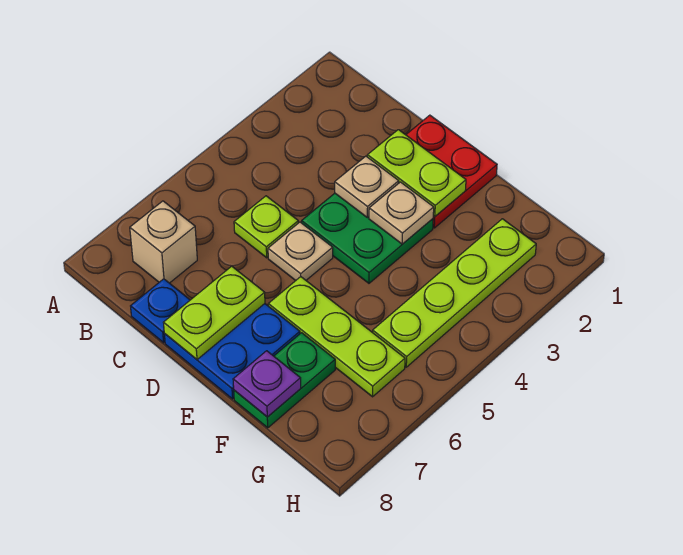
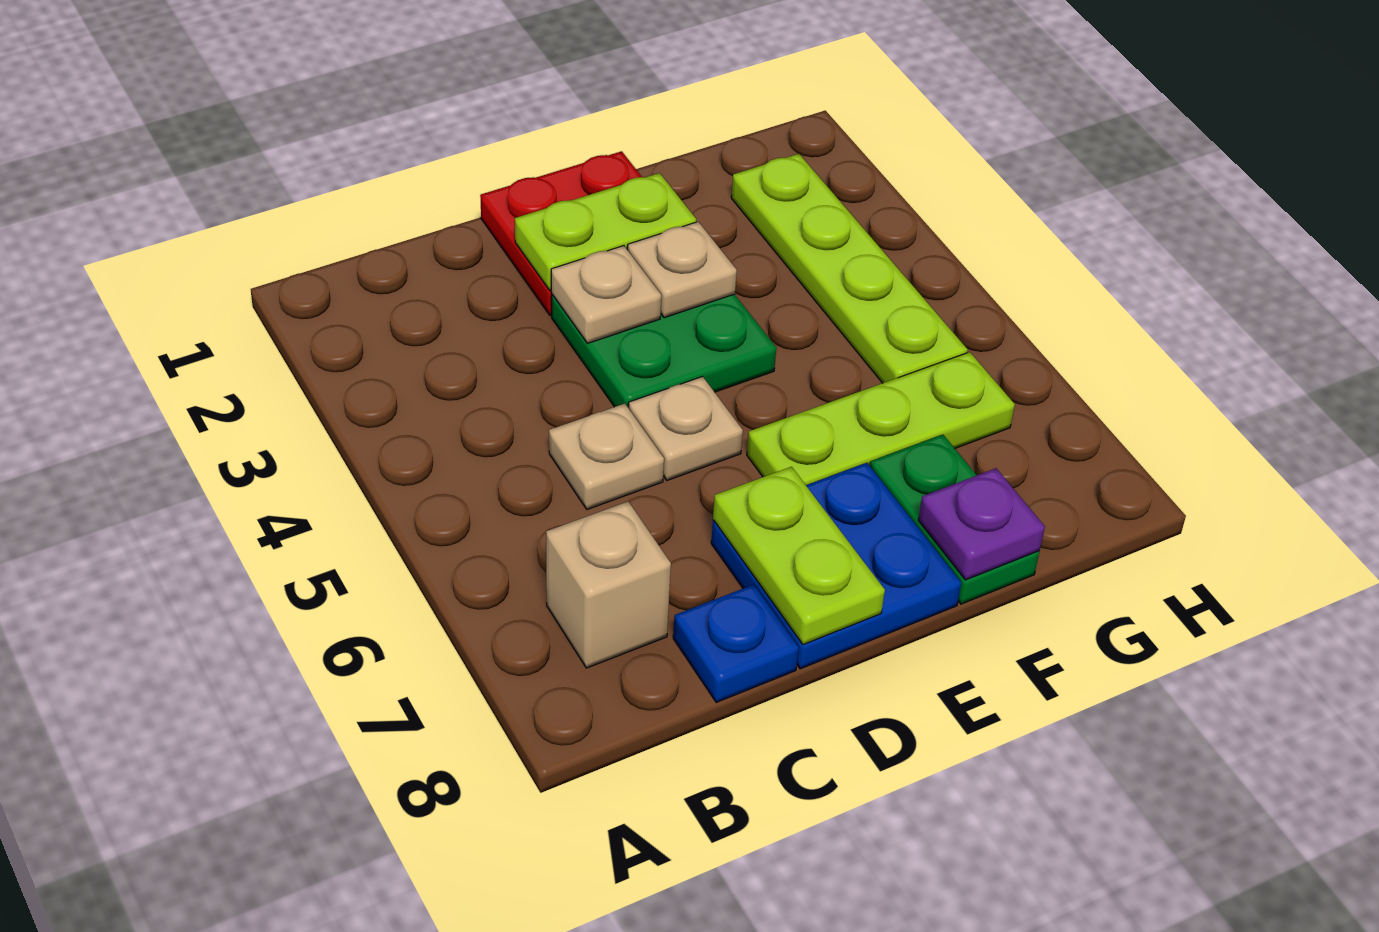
lime 1x1 plate [234,196,298,258] -> tan 1x1 plate [549,404,664,509]

